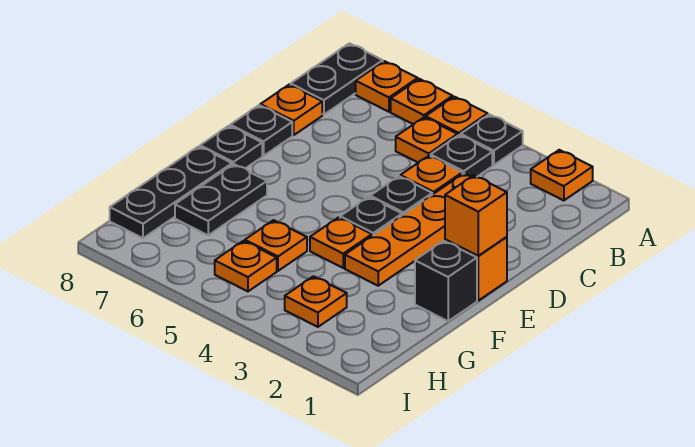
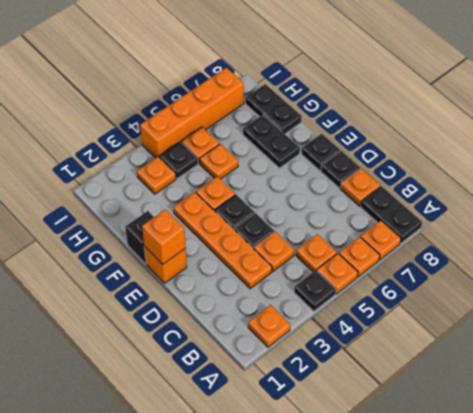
black 1x1 plate [431,135,492,177] -> black 1x1 plate moved to [159,142,198,179]
black 1x3 plate [110,146,232,238] -> black 1x2 plate [246,84,302,134]
none -> orange 1x4 brick [140,68,244,158]

